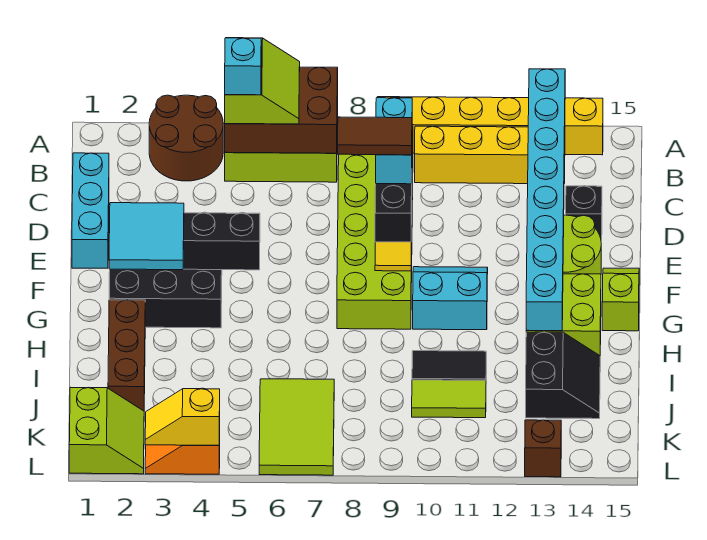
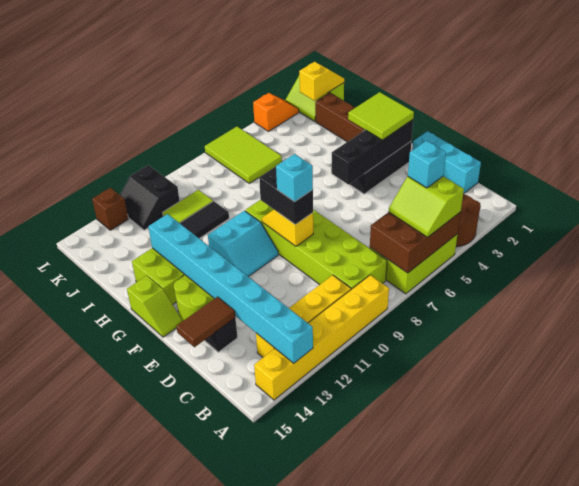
cyan 1x2 brick [376,98,412,184] -> cyan 1x1 brick [276,154,313,202]
brown 1x2 tile [338,117,412,155] -> brown 1x2 tile moved to [176,297,235,347]
cyan 2x2 tile [109,203,184,270] -> lime 2x2 tile [348,92,414,140]
black 2x2 slope [526,332,600,419] -> black 2x2 slope moved to [120,165,180,230]
yellow 1x2 slope [145,389,220,445] -> yellow 1x2 slope moved to [299,62,344,101]

